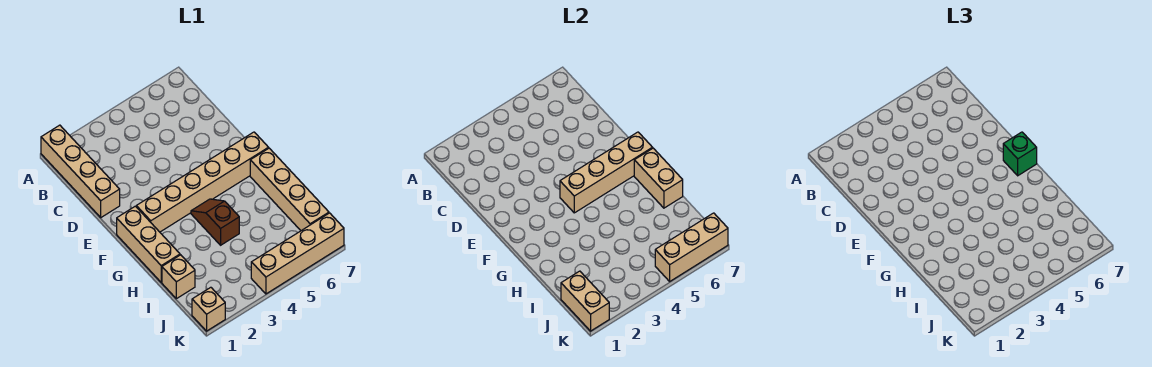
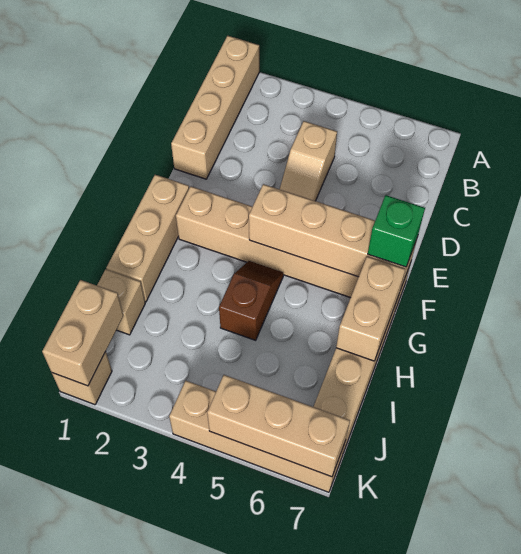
none -> tan 1x2 slope [280,121,337,201]

